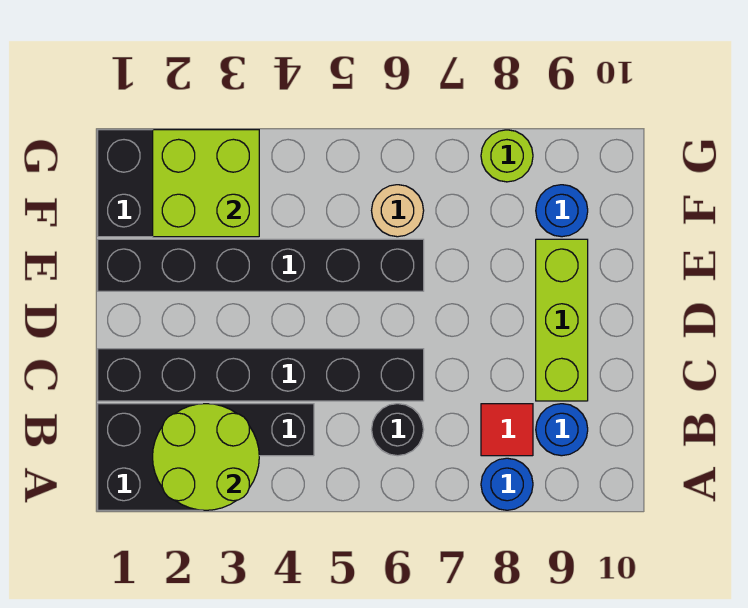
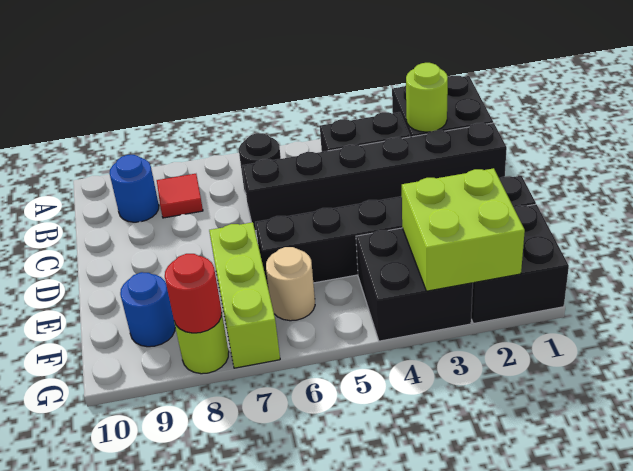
lime 2x2 round brick [153,404,259,510] -> lime 1x1 round brick [406,63,448,132]
blue 1x1 round brick [481,458,533,510] -> none
lime 1x3 brick [536,239,588,401] -> lime 1x3 brick moved to [209,222,280,368]
none -> black 2x2 brick [356,228,473,341]
none -> red 1x1 round brick [165,254,222,333]

